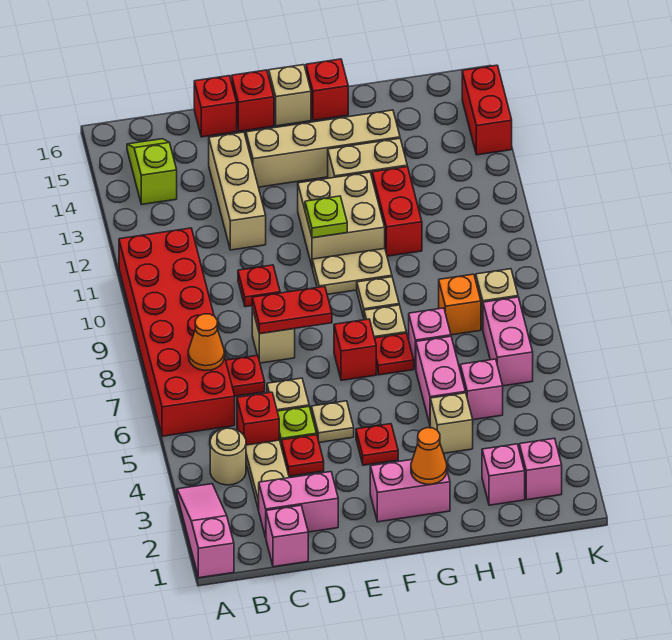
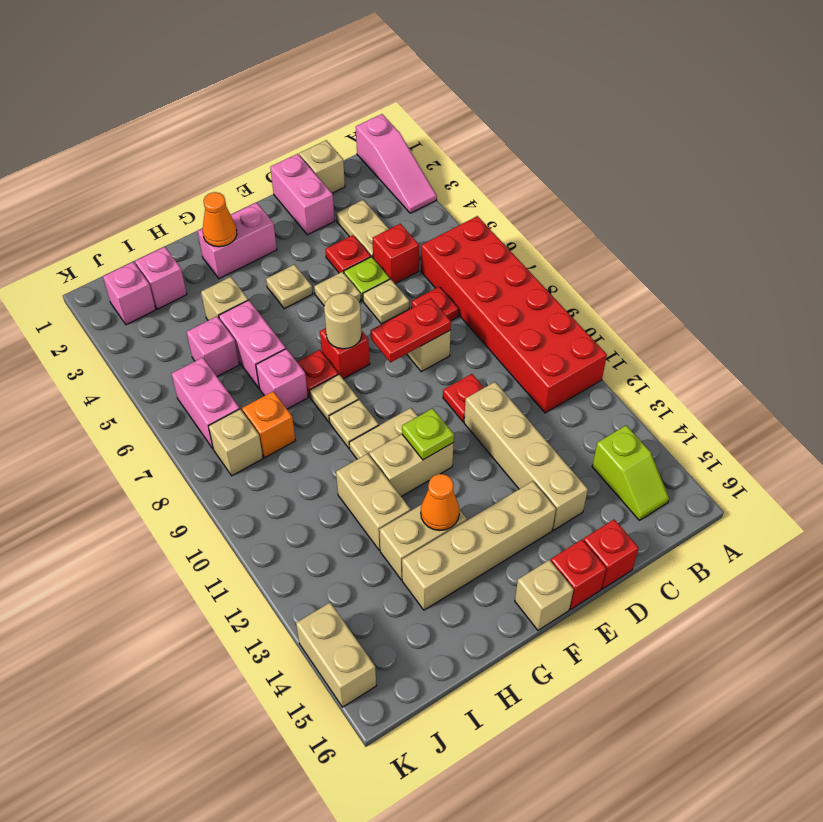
tan 1x1 round brick [210,428,246,485] -> tan 1x1 round brick moved to [324,293,362,349]
orange 1x1 cone [188,314,224,371] -> orange 1x1 cone moved to [421,474,459,531]
pink 1x1 brick [266,505,308,567] -> tan 1x1 brick [299,140,345,193]
pink 1x2 brick [258,472,338,538] -> pink 1x2 brick turned to [270,154,335,235]
tan 1x3 brick [209,132,266,250] -> tan 1x4 brick [464,382,588,530]
red 1x1 plate [356,424,398,465] -> tan 1x1 plate [266,264,313,309]
tan 2x2 brick [298,172,385,266] -> tan 1x2 brick [369,434,454,497]
red 1x1 brick [306,59,348,120] -> none
red 1x2 brick [372,167,422,256] -> tan 1x2 brick [336,454,411,550]
red 1x2 brick [462,65,512,155] -> tan 1x2 brick [296,603,376,707]

